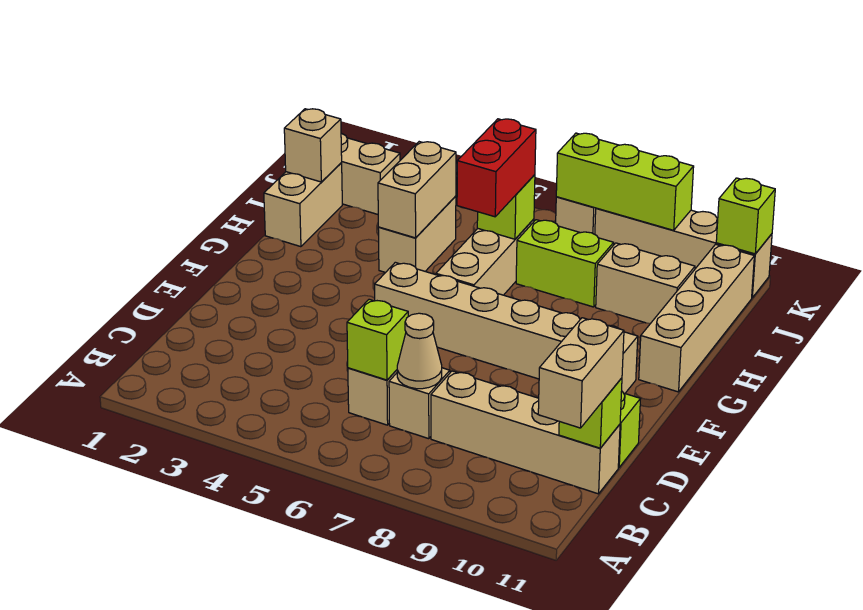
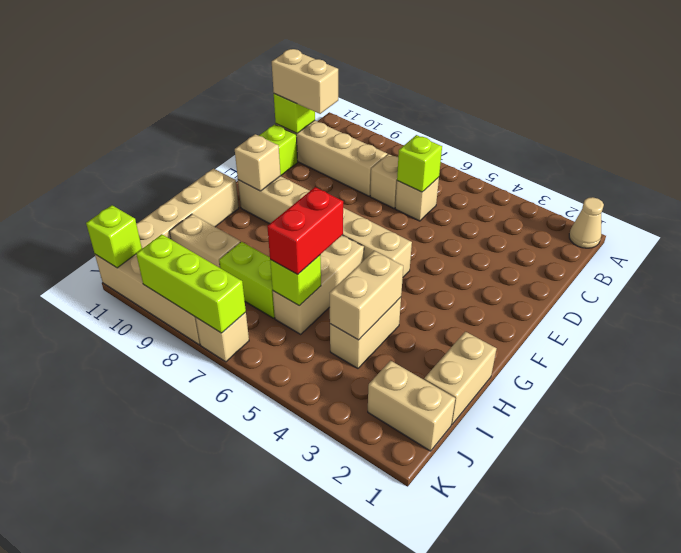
tan 1x2 brick [538,318,624,428] -> tan 1x2 brick turned to [272,49,338,114]
tan 1x1 cone [397,313,442,389] -> tan 1x1 cone moved to [569,197,604,248]
tan 1x1 brick [284,109,342,182] -> tan 1x1 brick moved to [235,134,281,191]

